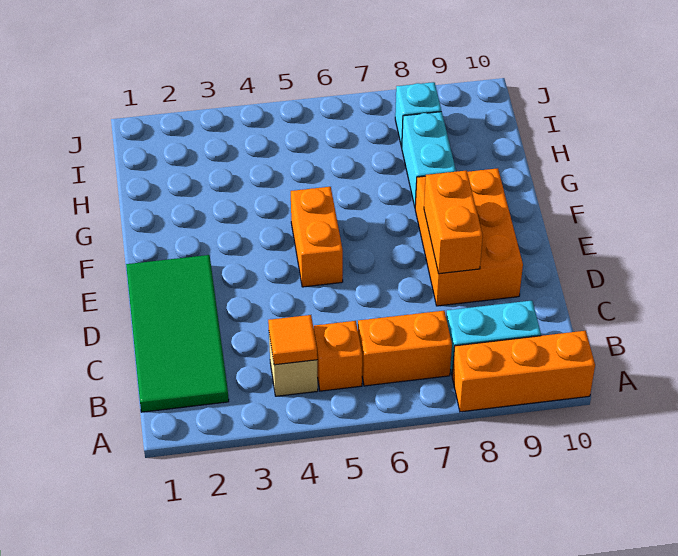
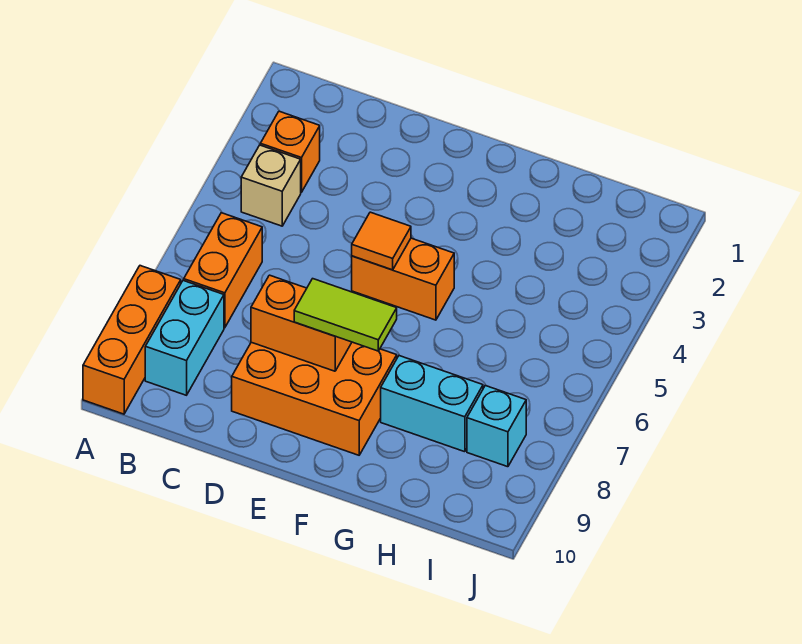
green 2x4 tile [126,255,229,412] -> none
orange 1x1 tile [268,315,317,365] -> orange 1x1 tile moved to [352,212,411,270]
orange 1x1 brick [314,321,362,391] -> orange 1x1 brick moved to [260,111,320,192]
none -> lime 1x2 tile [294,279,397,351]

